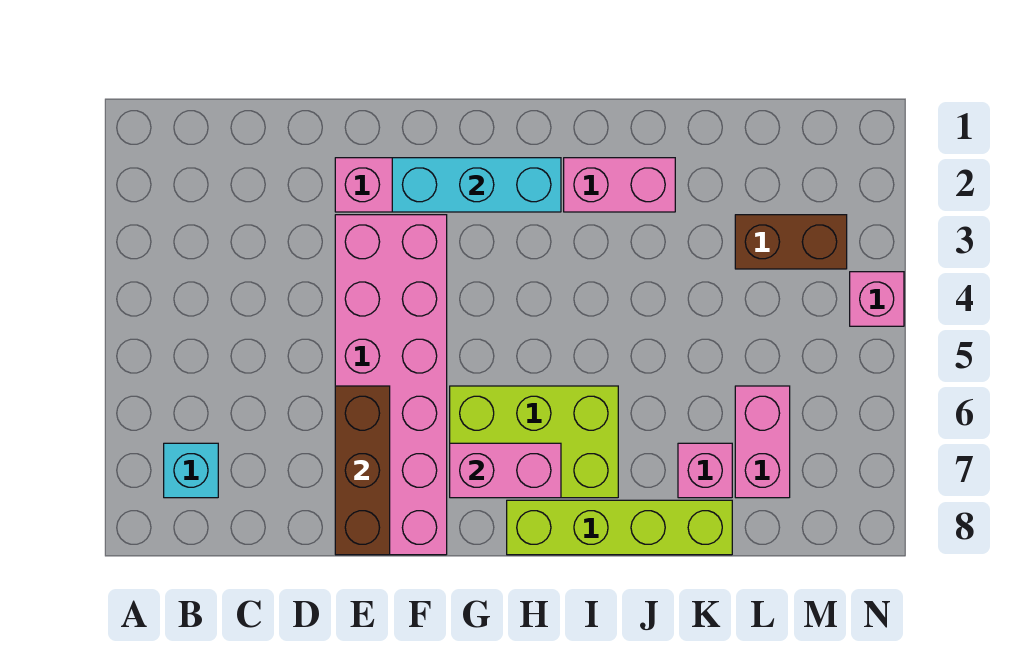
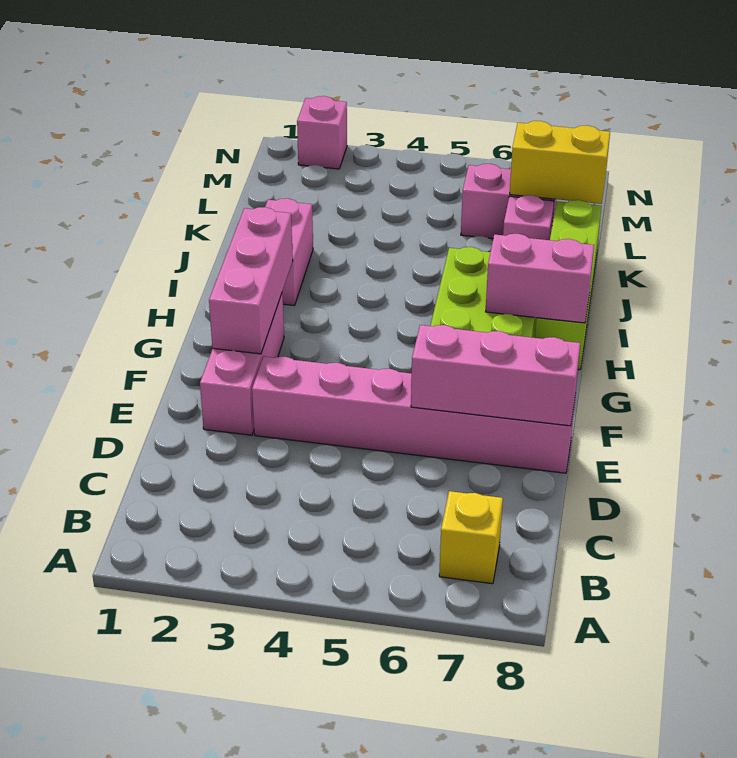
cyan 1x1 brick [164,443,218,498] -> yellow 1x1 brick [439,491,503,584]
pink 2x6 brick [335,215,447,555] -> pink 1x6 brick [252,356,575,473]
brown 1x3 brick [335,386,390,555] -> pink 1x3 brick [411,325,580,426]
cyan 1x3 brick [392,158,561,212] -> pink 1x3 brick [209,207,293,354]
pink 1x2 brick [450,443,561,498] -> pink 1x2 brick turned to [486,234,594,323]
brown 1x2 brick [735,215,847,269] -> none
none -> yellow 1x2 brick [510,121,610,204]
pink 1x1 brick [850,272,904,326] -> pink 1x1 brick moved to [297,96,347,169]

